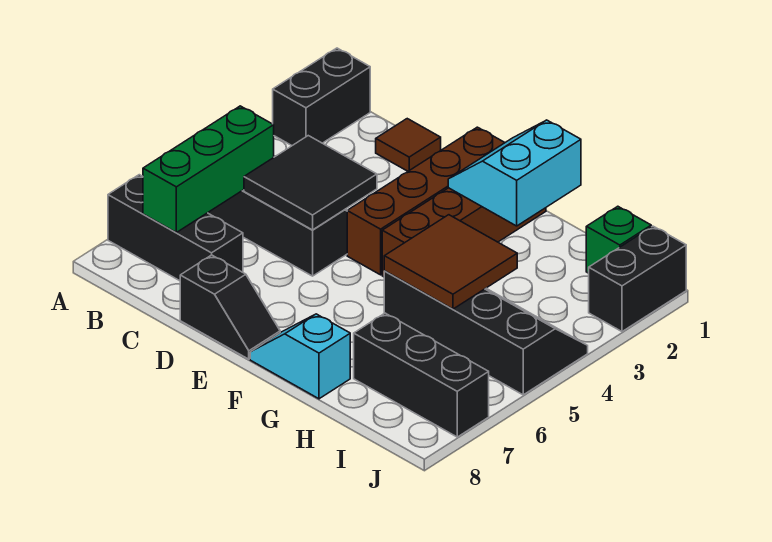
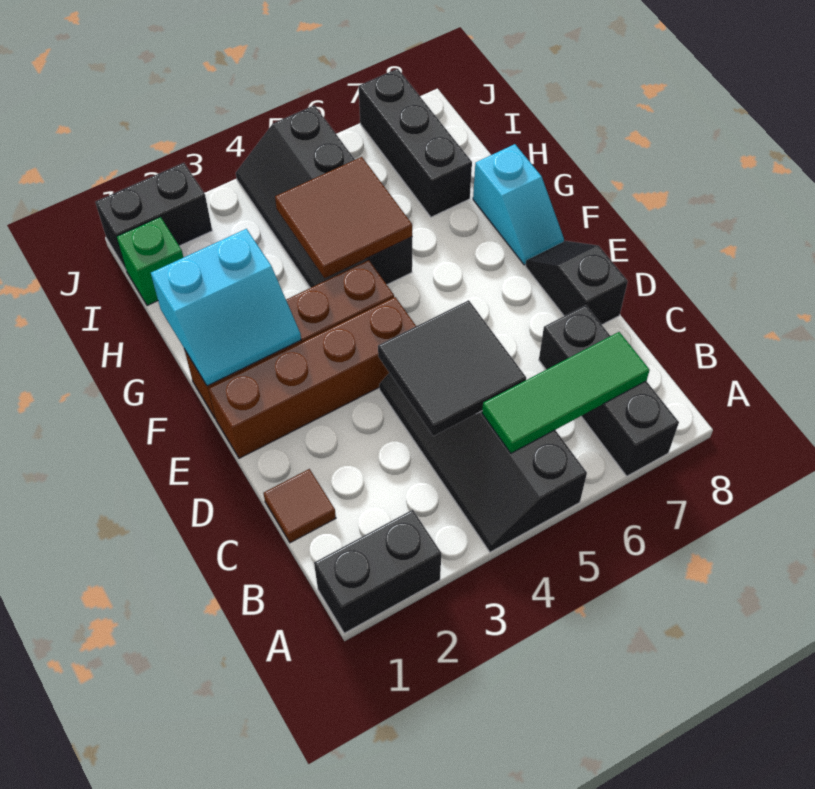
green 1x3 brick [143,106,274,232] -> green 1x3 tile [482,332,650,453]

